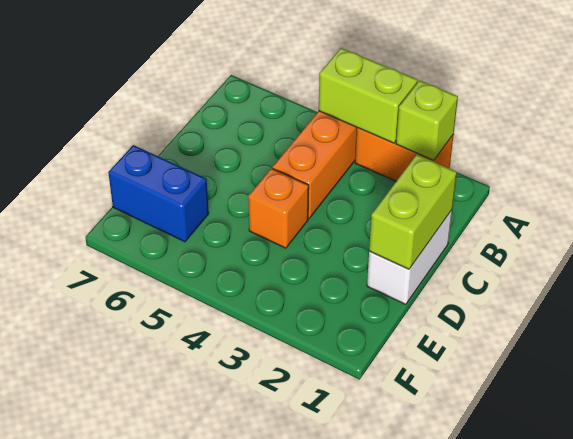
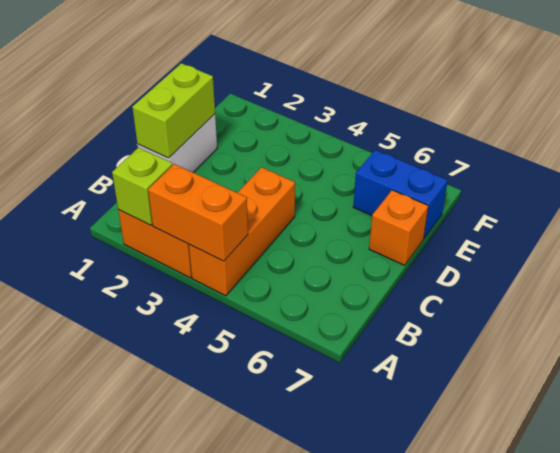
lime 1x2 brick [319,48,418,143] -> orange 1x2 brick [148,164,248,261]
orange 1x1 brick [248,168,309,248] -> orange 1x1 brick moved to [369,190,428,265]

